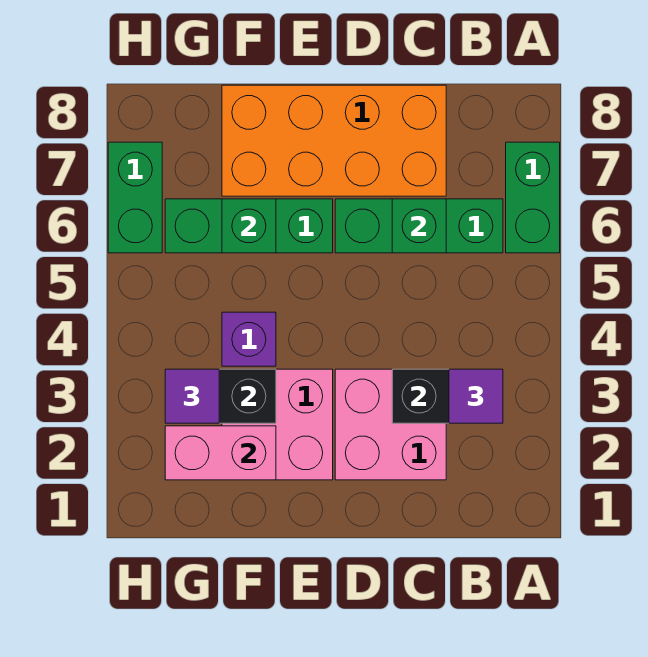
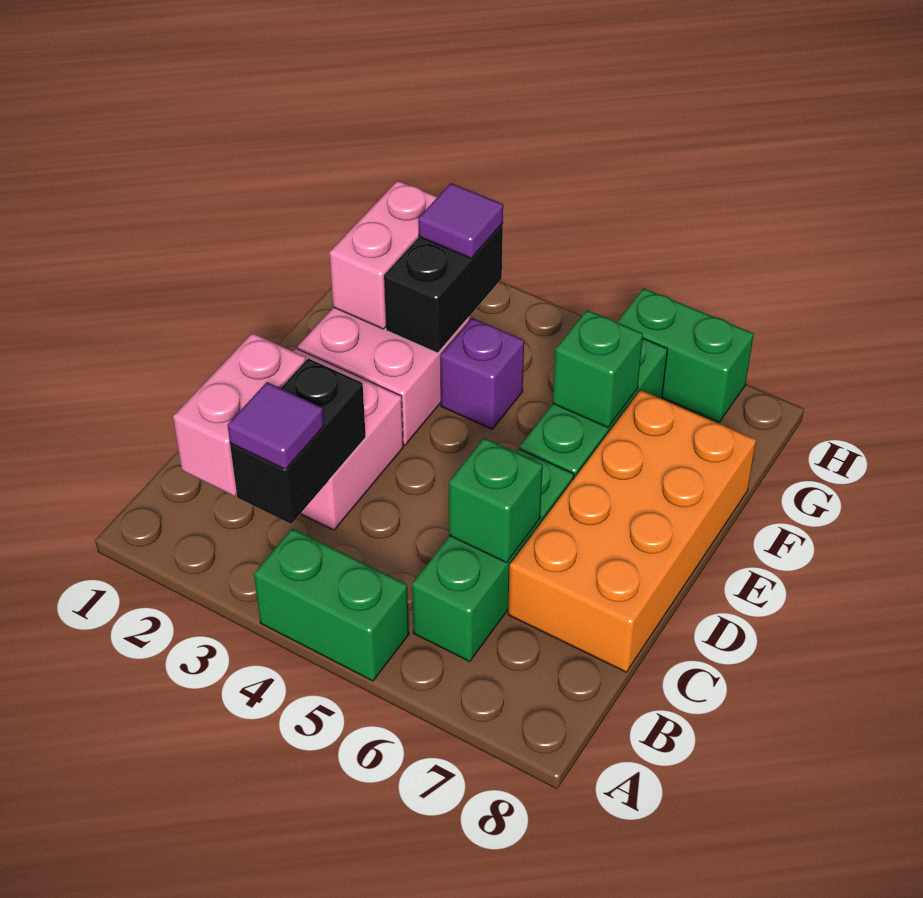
green 1x2 brick [506,142,560,253] -> green 1x2 brick moved to [254,528,409,681]
none -> pink 1x2 brick [173,333,306,496]

